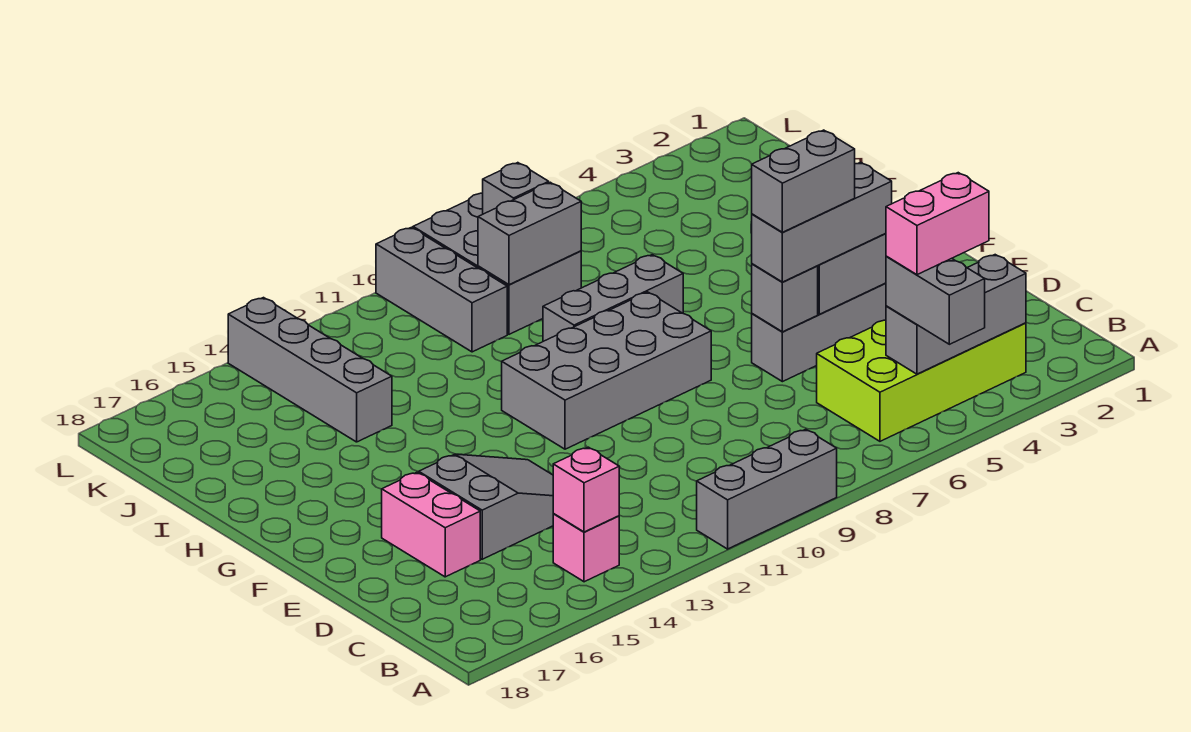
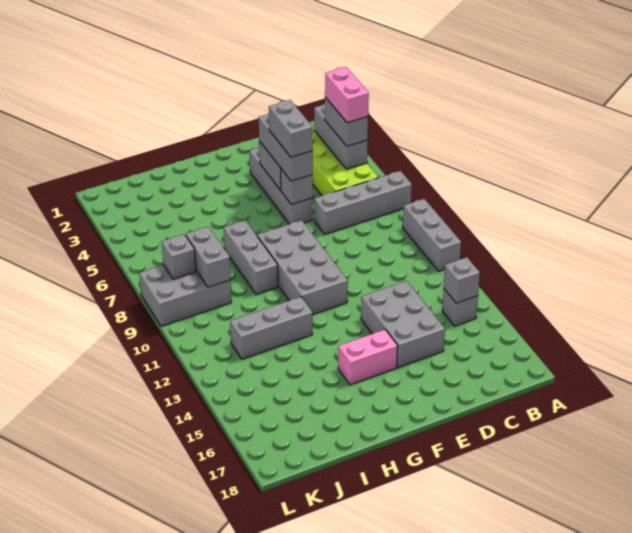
grey 1x2 brick [886,256,985,344] -> grey 1x2 brick turned to [325,97,368,146]
pink 1x1 brick [553,514,619,582] -> grey 1x1 brick [442,289,478,326]
pink 1x1 brick [553,447,619,532] -> grey 1x1 brick [444,257,480,303]
grey 2x3 slope [419,454,554,559] -> grey 2x3 brick [361,281,445,368]
pink 1x2 brick [382,472,480,577] -> pink 1x2 brick moved to [338,330,398,385]
grey 1x4 brick [228,298,392,442] -> grey 1x4 brick moved to [314,171,412,234]
grey 1x3 brick [376,227,507,352] -> grey 1x3 brick moved to [230,297,312,359]

